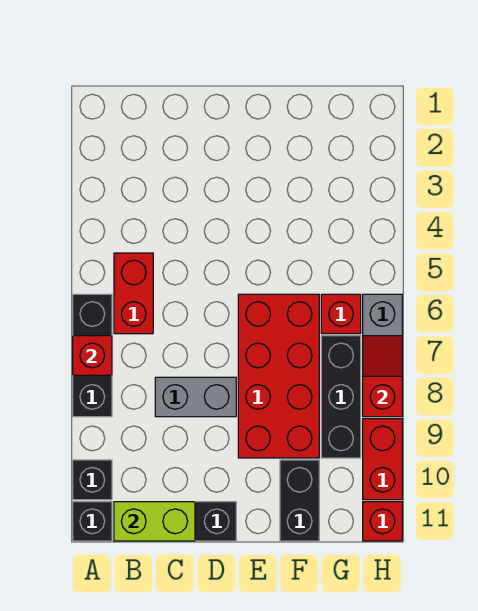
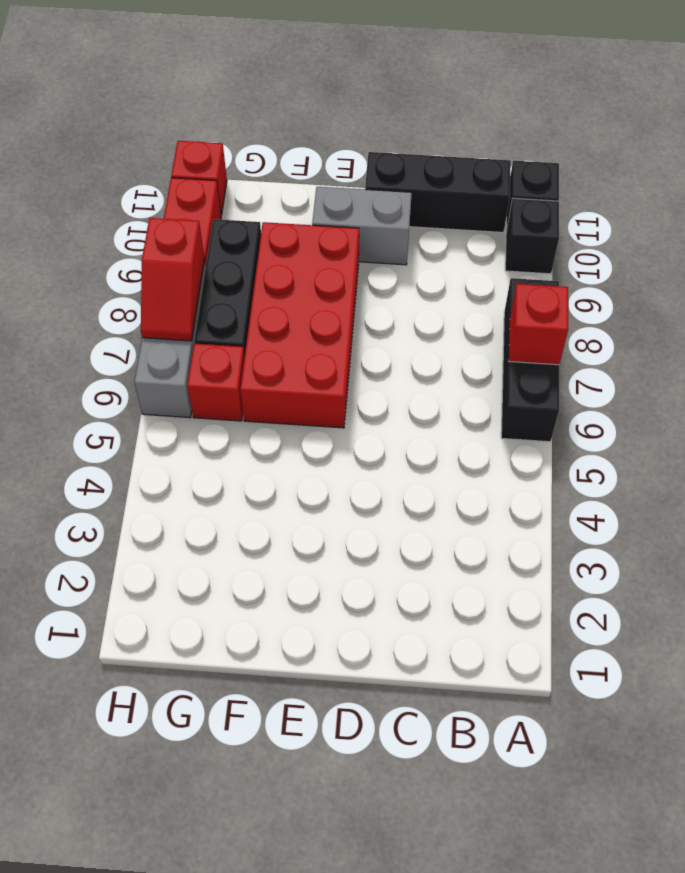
red 1x2 brick [114,253,153,334] -> none
lime 1x2 brick [114,502,195,541] -> none
grey 1x2 brick [155,377,236,417] -> grey 1x2 brick moved to [312,187,412,265]
black 1x2 brick [280,460,319,541] -> none

